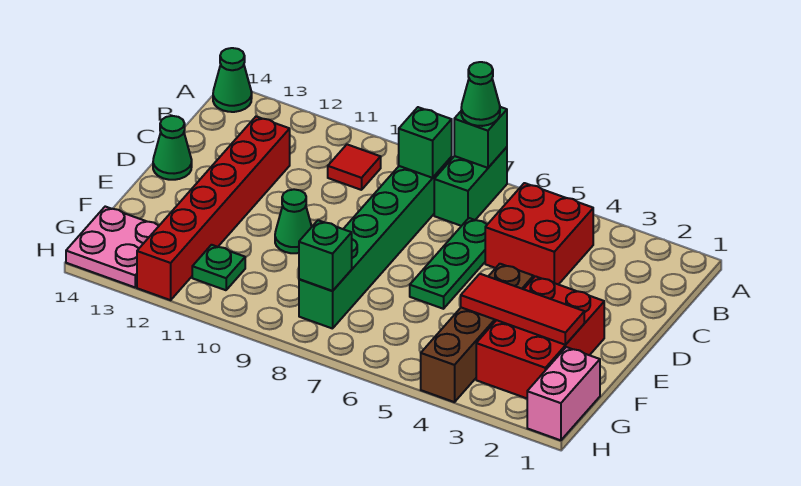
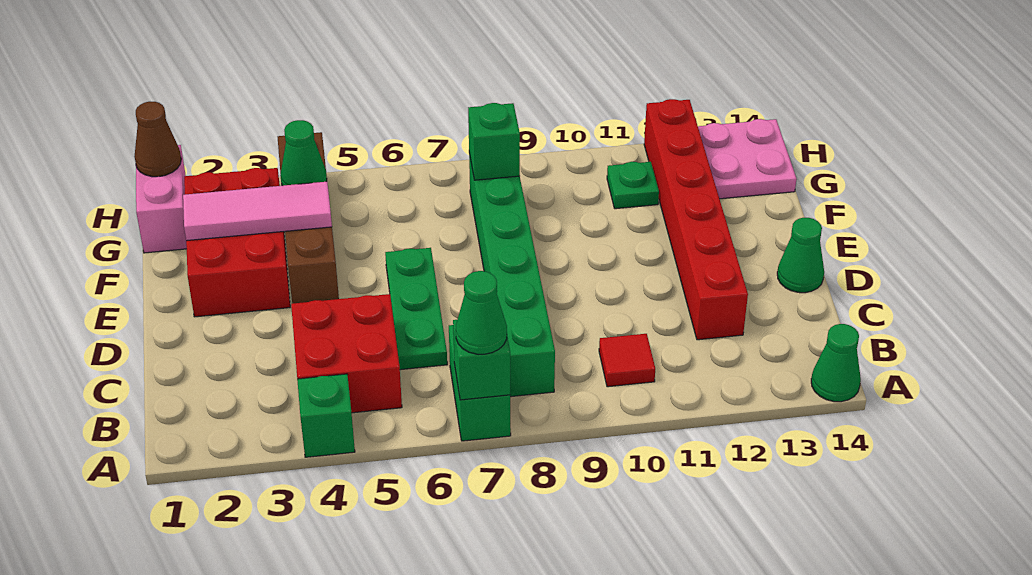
green 1x1 brick [399,107,452,178] -> green 1x1 brick moved to [297,374,355,457]
green 1x1 cone [275,189,312,253] -> green 1x1 cone moved to [280,120,327,186]
red 1x3 tile [461,274,584,345] -> pink 1x3 tile [183,182,332,241]
none -> brown 1x1 cone [134,102,181,177]

